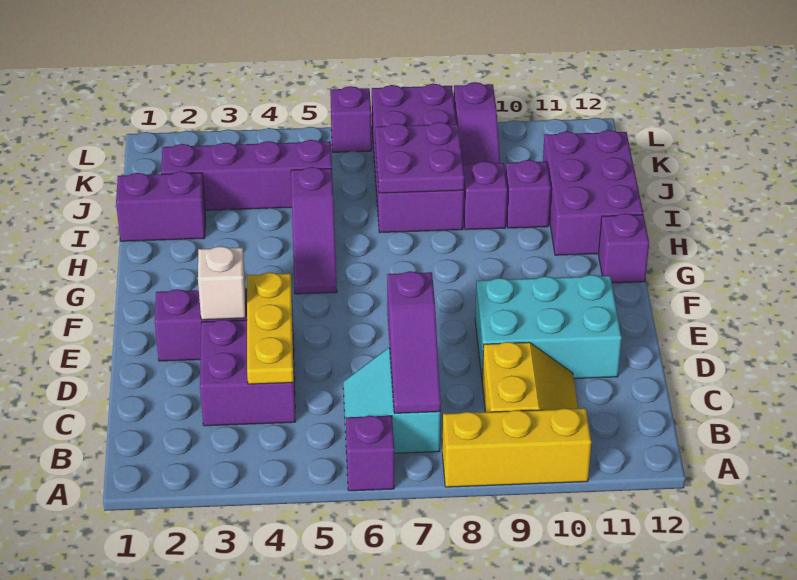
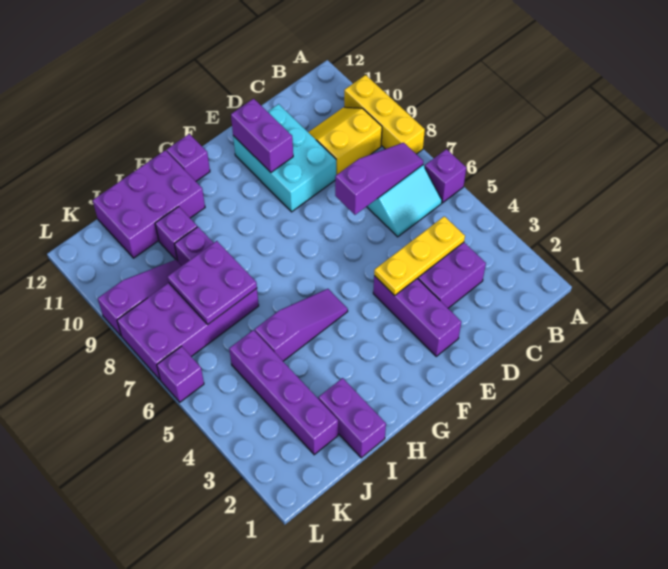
white 1x1 brick [198,246,246,320] -> none
none -> purple 1x2 brick [231,99,293,172]

